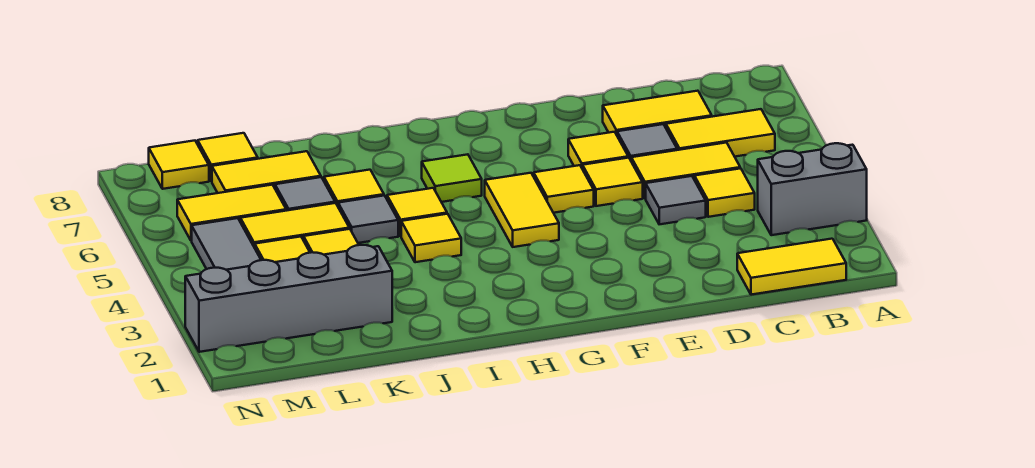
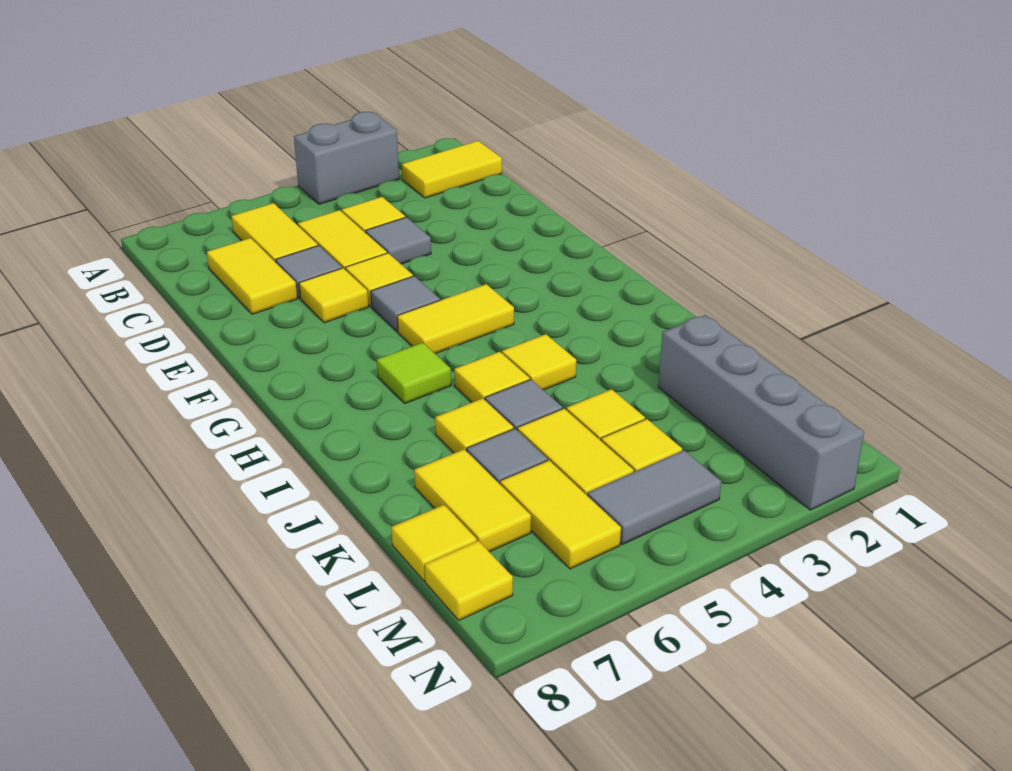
grey 1x2 brick [758,143,867,235] -> grey 1x2 brick turned to [294,112,399,204]
yellow 1x2 tile [737,239,846,295] -> yellow 1x2 tile turned to [402,141,502,198]
yellow 1x1 tile [534,165,594,213] -> grey 1x1 tile [371,276,440,331]

